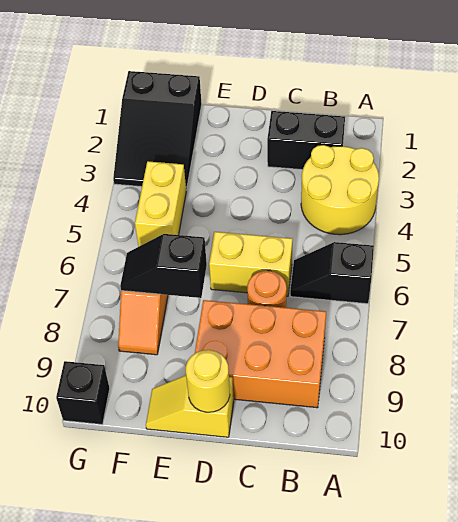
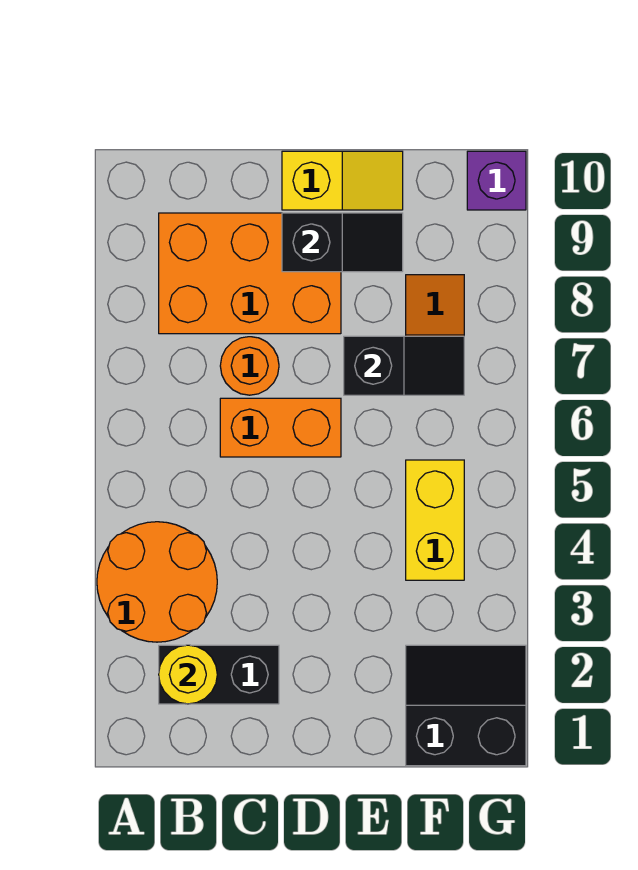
yellow 2x2 round brick [301,145,379,235] -> orange 2x2 round brick [97,522,217,642]
black 1x2 slope [290,242,374,304] -> black 1x2 slope moved to [282,213,403,272]
yellow 1x2 brick [209,232,293,296] -> orange 1x2 brick [220,398,341,457]
yellow 1x1 round brick [186,350,230,412] -> yellow 1x1 round brick moved to [159,645,217,704]
black 2x3 slope [113,71,202,190] -> black 2x2 slope [406,645,526,766]
black 1x1 brick [56,361,110,424] -> purple 1x1 brick [467,151,526,210]

